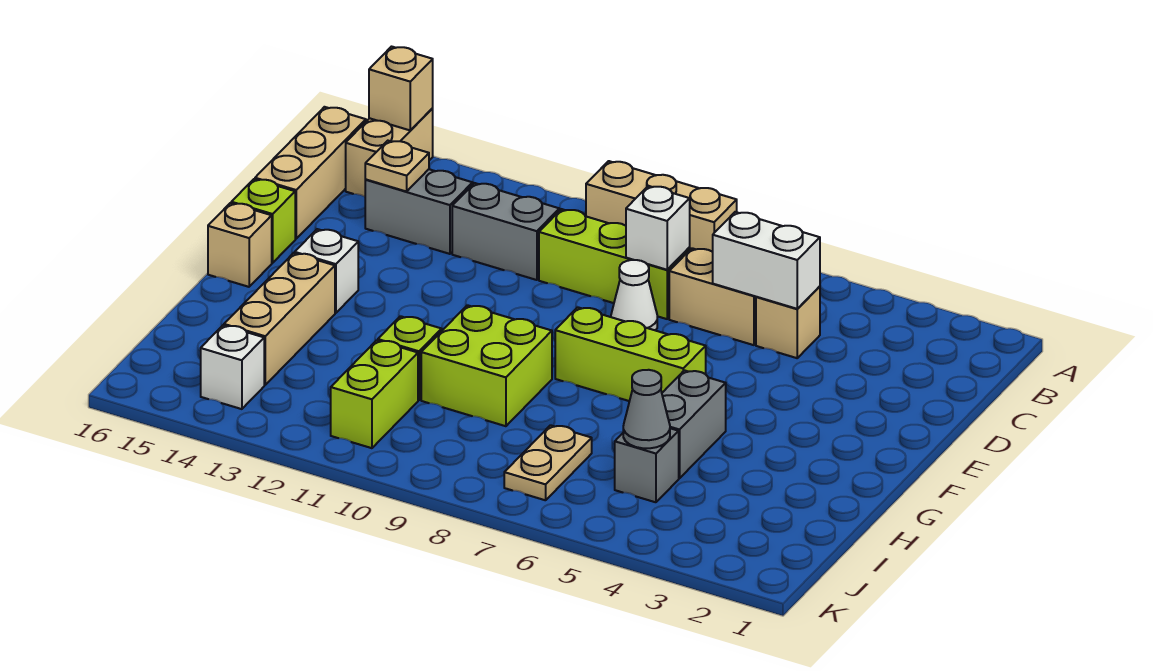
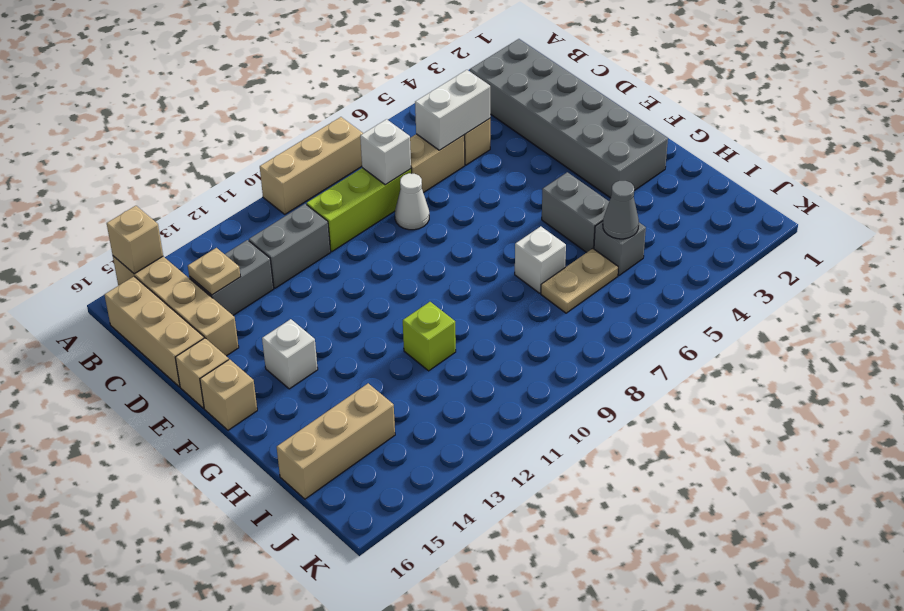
tan 1x2 brick [346,108,433,196] -> tan 1x4 brick [113,256,239,356]
none -> grey 2x6 brick [470,39,668,198]
lime 1x1 brick [231,179,295,263] -> tan 1x1 brick [175,338,229,408]
lime 1x3 brick [555,307,706,401] -> none
lime 2x2 brick [421,305,552,426] -> none
tan 1x3 brick [224,253,335,385] -> tan 1x3 brick turned to [277,383,395,499]
tan 1x2 plate [504,425,592,500] -> tan 1x2 plate turned to [541,249,618,313]
lime 1x2 brick [331,340,418,448] -> none
white 1x1 brick [201,325,264,409] -> white 1x1 brick moved to [515,226,566,293]

